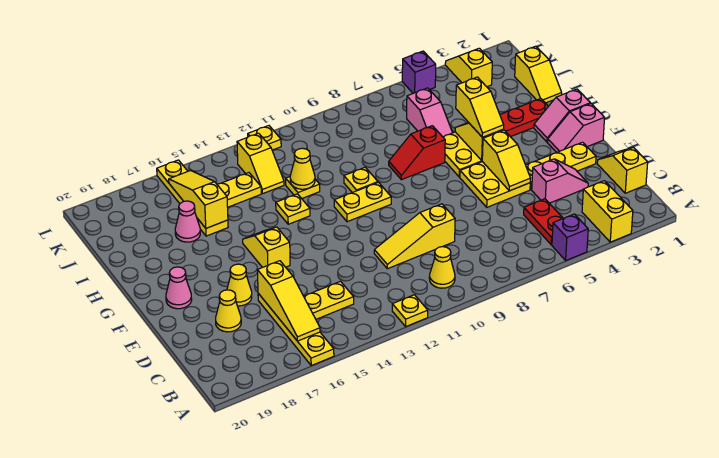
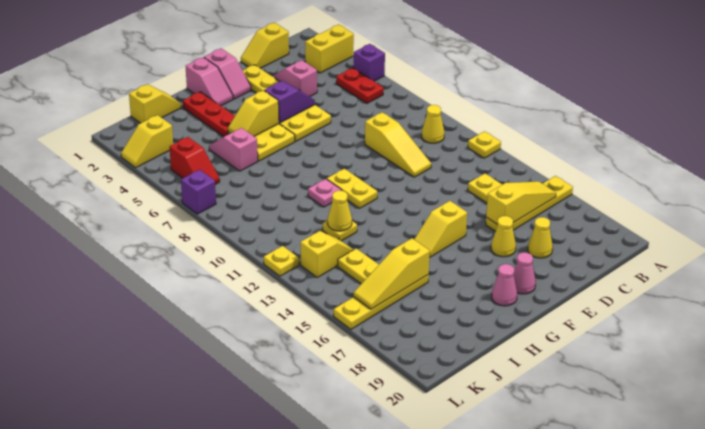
red 1x2 plate [524,199,563,245] -> red 1x2 plate turned to [336,68,384,103]
yellow 1x2 slope [482,130,531,191] -> purple 1x2 slope [264,81,315,123]
yellow 1x2 slope [456,77,504,137] -> none
red 1x2 slope [389,126,445,180] -> red 1x2 slope moved to [170,137,220,184]
yellow 1x1 plate [344,167,378,193] -> pink 1x1 plate [308,179,342,207]
yellow 1x1 plate [276,194,310,224] -> none
pink 1x2 slope [407,88,452,137] -> pink 1x2 slope turned to [209,128,258,171]
pink 1x1 cone [175,201,200,242] -> pink 1x1 cone moved to [492,264,517,306]
purple 1x1 brick [402,51,436,93] -> purple 1x1 brick moved to [181,170,216,214]

